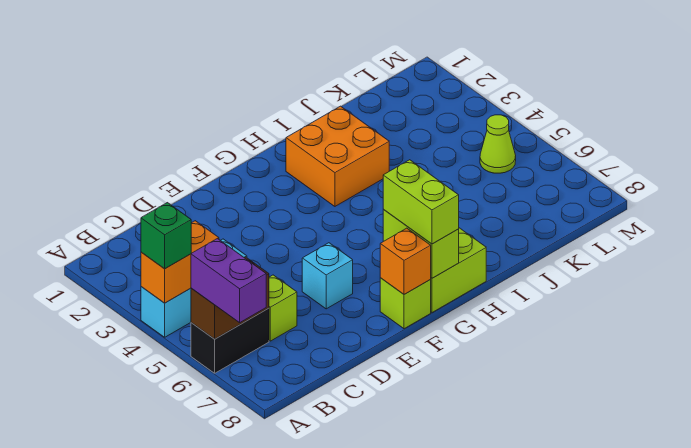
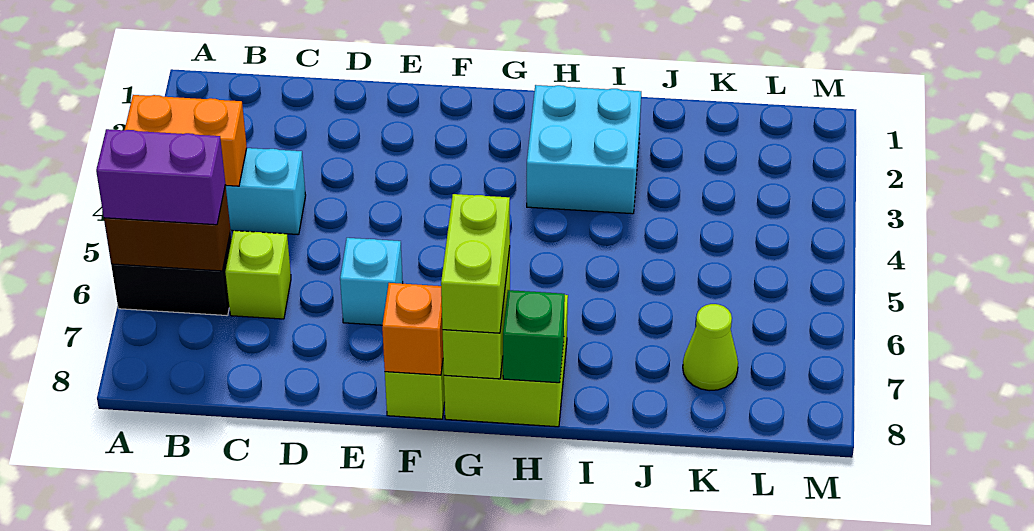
green 1x1 brick [141,203,191,269] -> green 1x1 brick moved to [503,290,565,383]
purple 1x2 brick [191,238,266,323] -> purple 1x2 brick turned to [96,129,225,225]
orange 2x2 brick [286,106,389,206] -> cyan 2x2 brick [527,85,641,214]
lime 1x1 cone [480,115,516,173] -> lime 1x1 cone moved to [683,304,738,391]

